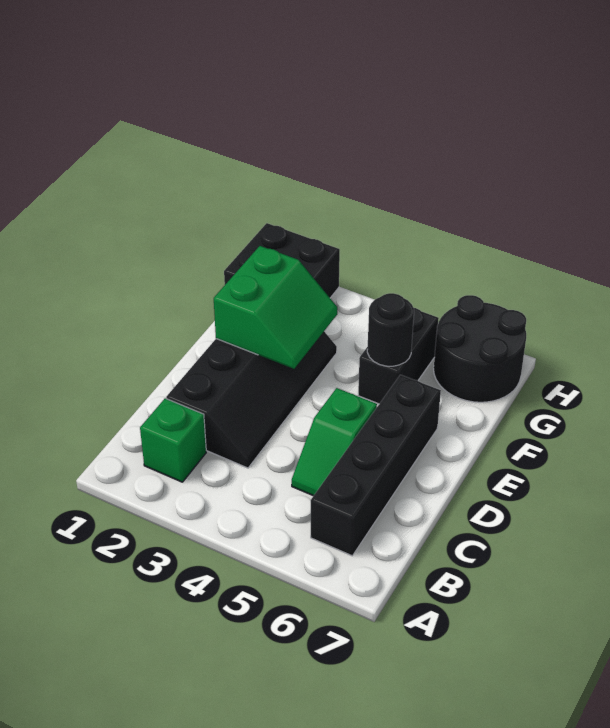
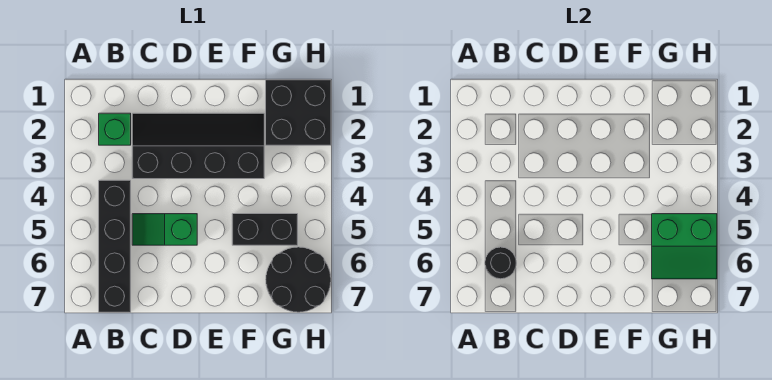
black 1x4 brick [311,375,441,556] -> black 1x4 brick turned to [99,180,131,312]
black 2x4 slope [166,332,337,468] -> black 2x4 slope turned to [132,113,264,179]
green 2x2 slope [214,246,337,369] -> green 2x2 slope moved to [652,214,717,279]
black 1x1 round brick [367,293,414,366] -> black 1x1 round brick moved to [485,247,516,279]

